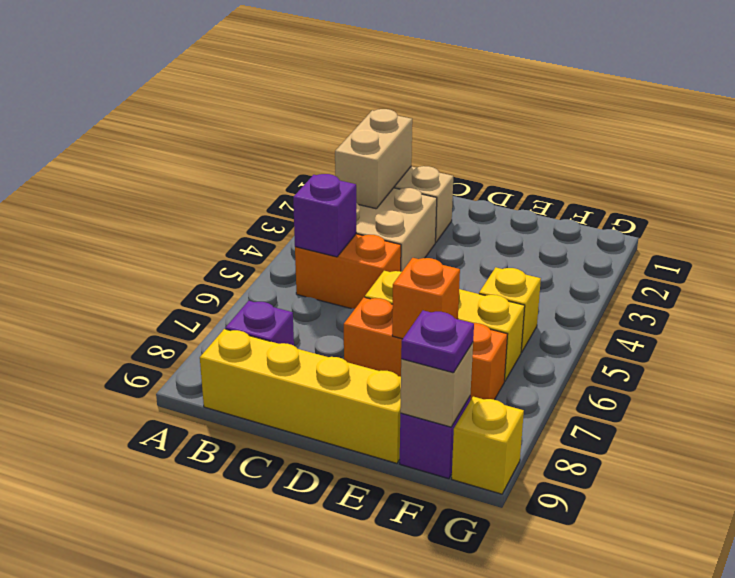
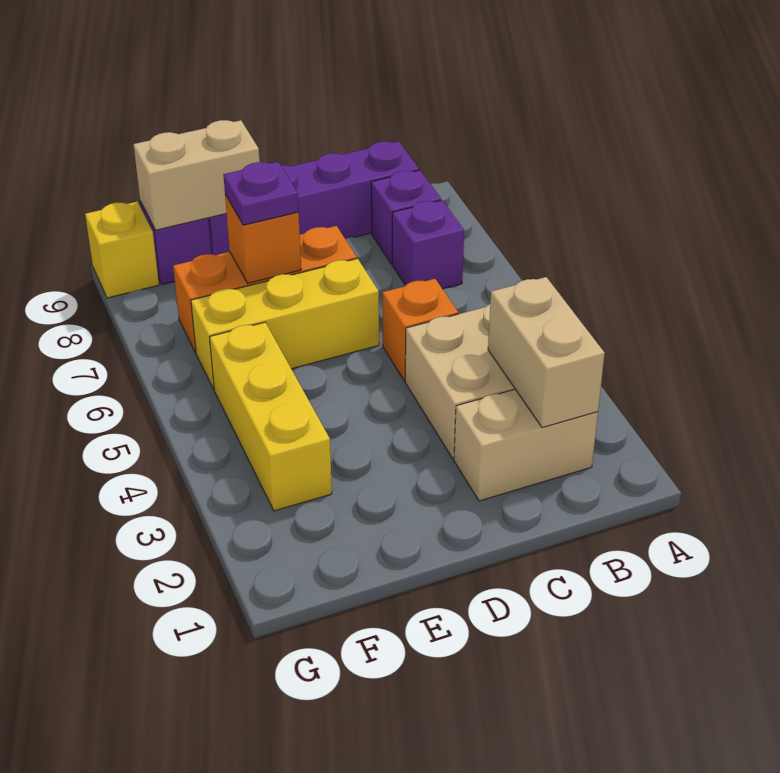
orange 1x2 brick [295,234,401,309] -> orange 1x1 brick [382,279,458,381]
purple 1x1 brick [293,174,356,257] -> purple 1x1 brick moved to [392,200,464,289]
yellow 1x4 brick [200,329,401,463] -> purple 1x4 brick [208,141,419,255]
yellow 1x1 brick [479,267,541,352] -> yellow 1x3 brick [209,322,332,511]
tan 1x1 brick [400,343,473,427] -> tan 1x2 brick [133,120,260,230]
purple 1x1 plate [401,311,474,373] -> purple 1x1 plate moved to [223,162,299,225]

